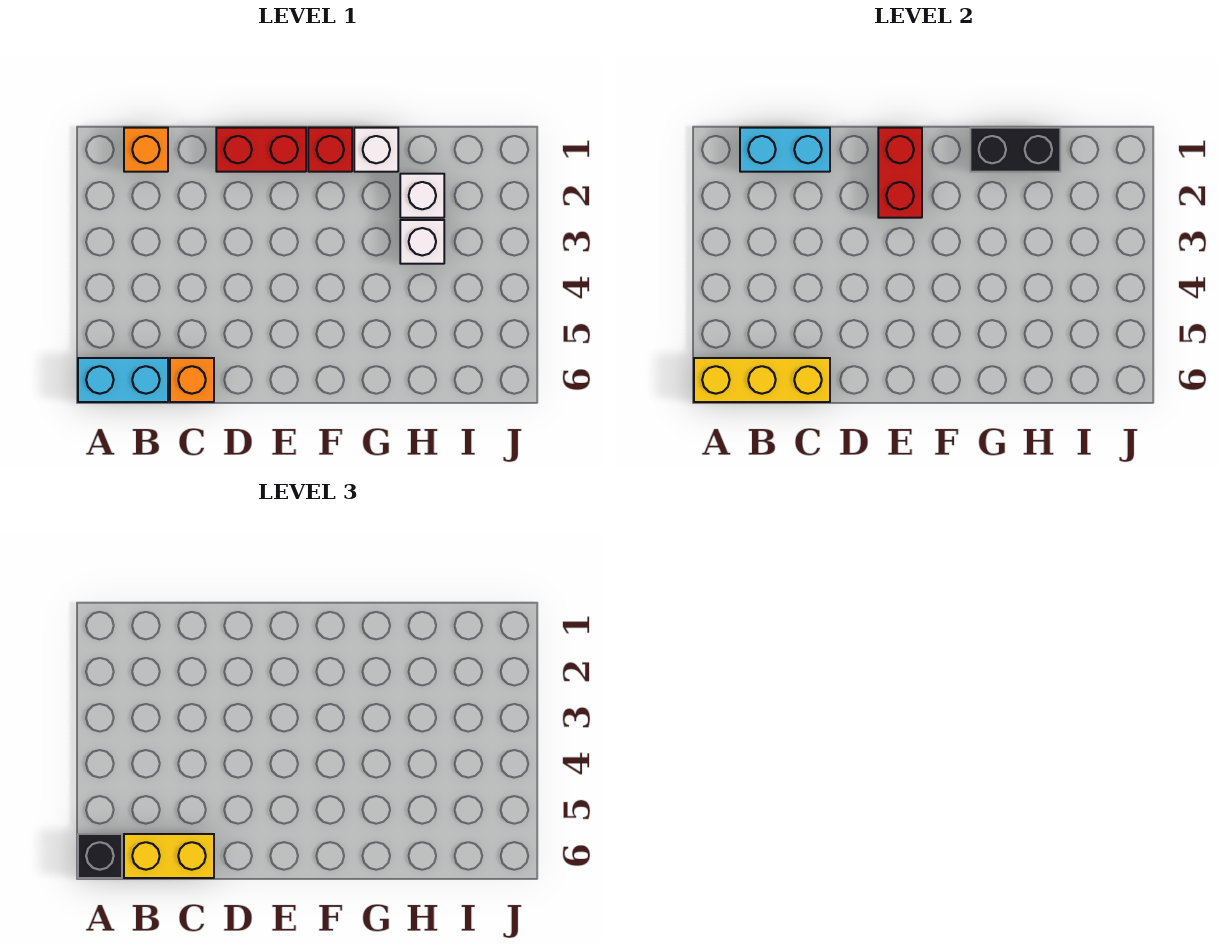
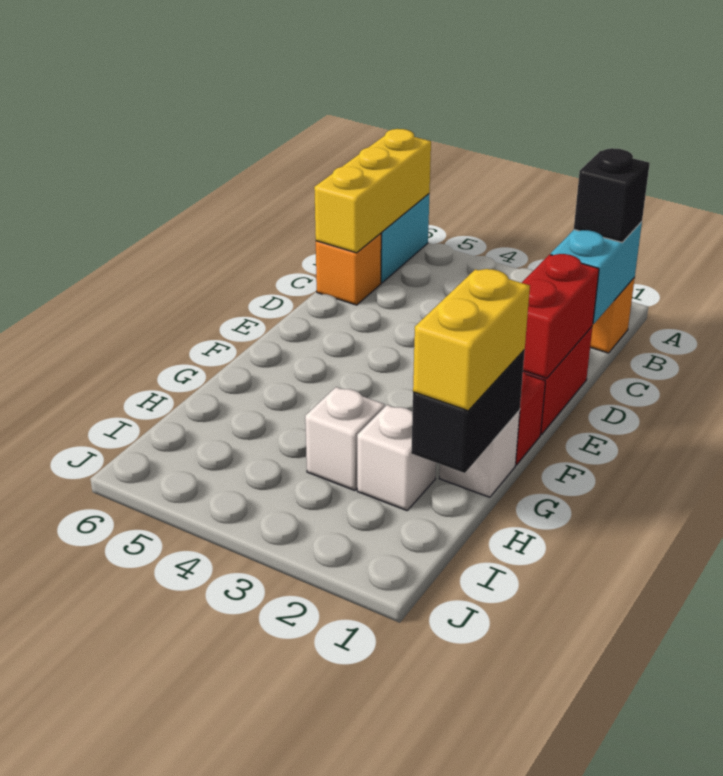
black 1x1 brick [78,834,122,878] -> black 1x1 brick moved to [574,148,650,242]
yellow 1x2 brick [124,834,214,878] -> yellow 1x2 brick moved to [413,269,530,411]
red 1x2 brick [878,128,922,218] -> red 1x2 brick turned to [522,254,599,378]

